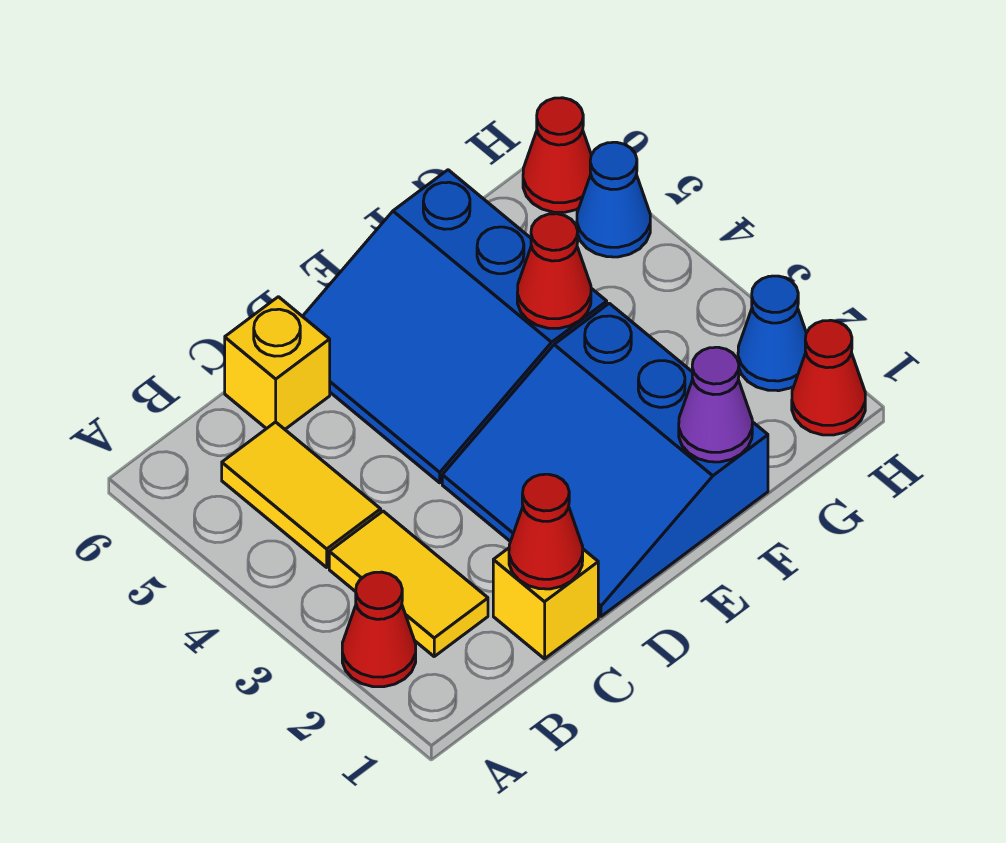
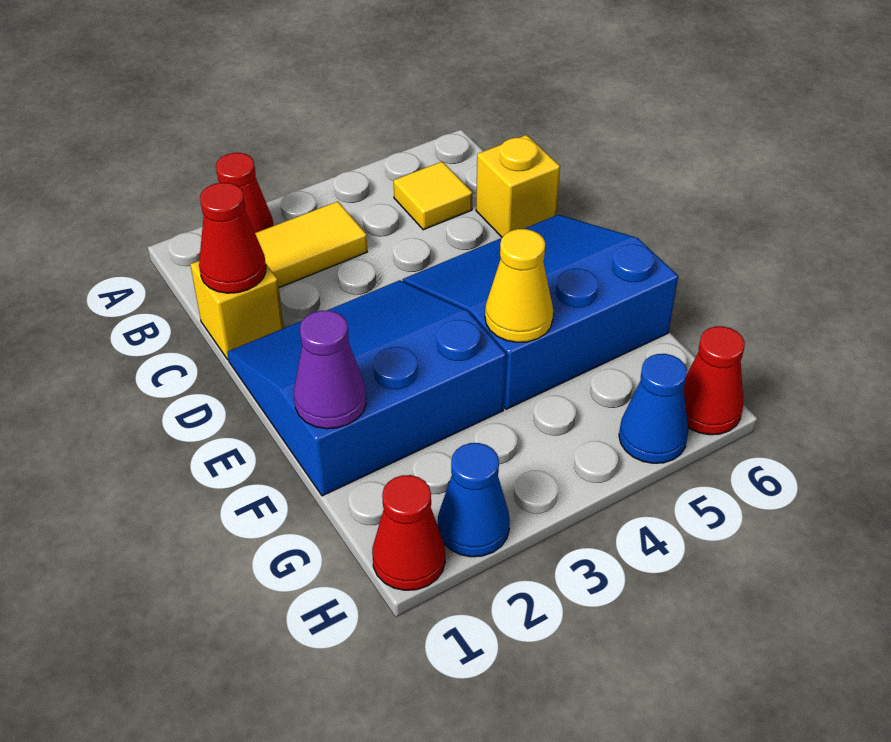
yellow 1x2 tile [222,422,381,567] -> yellow 1x1 tile [394,162,472,230]
red 1x1 cone [517,214,591,328] -> yellow 1x1 cone [485,229,553,342]

